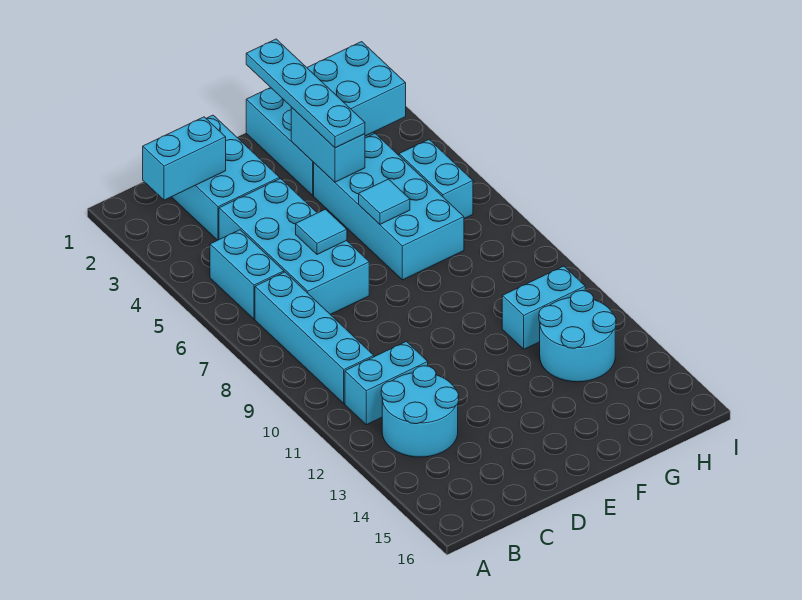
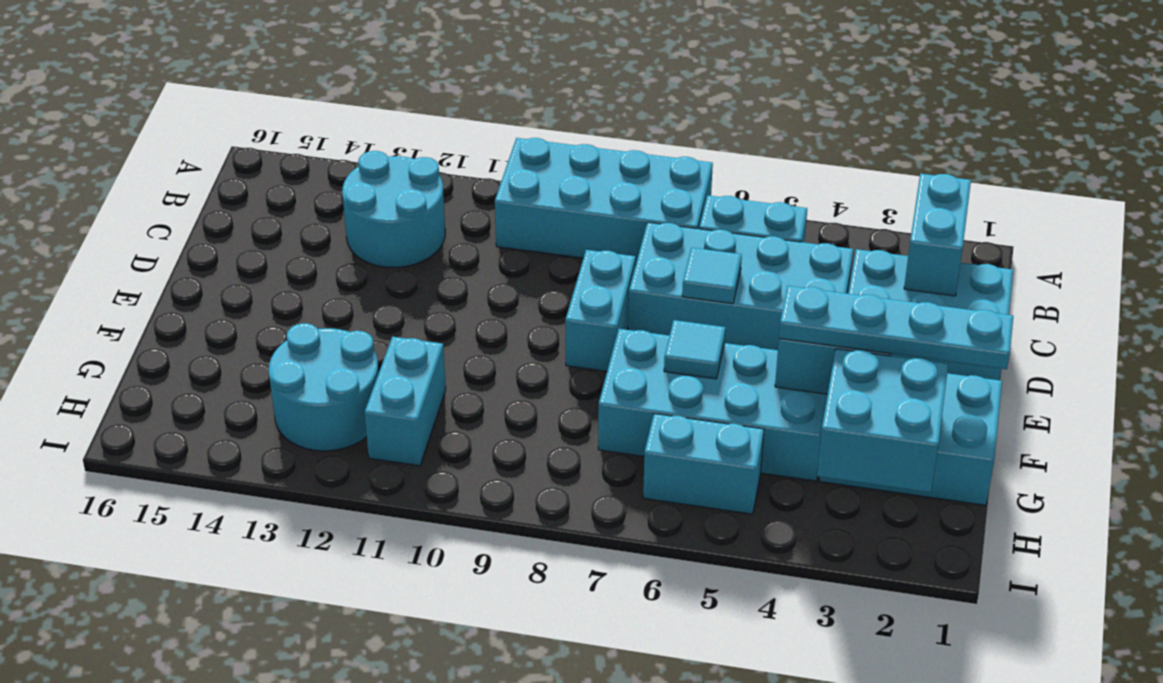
cyan 1x4 brick [255,272,374,403] -> cyan 2x4 brick [495,138,713,265]
cyan 1x2 brick [345,341,428,425] -> cyan 1x2 brick moved to [565,250,636,371]

